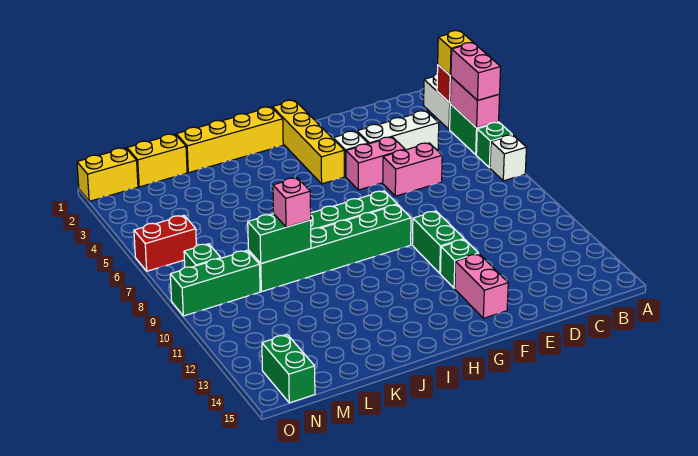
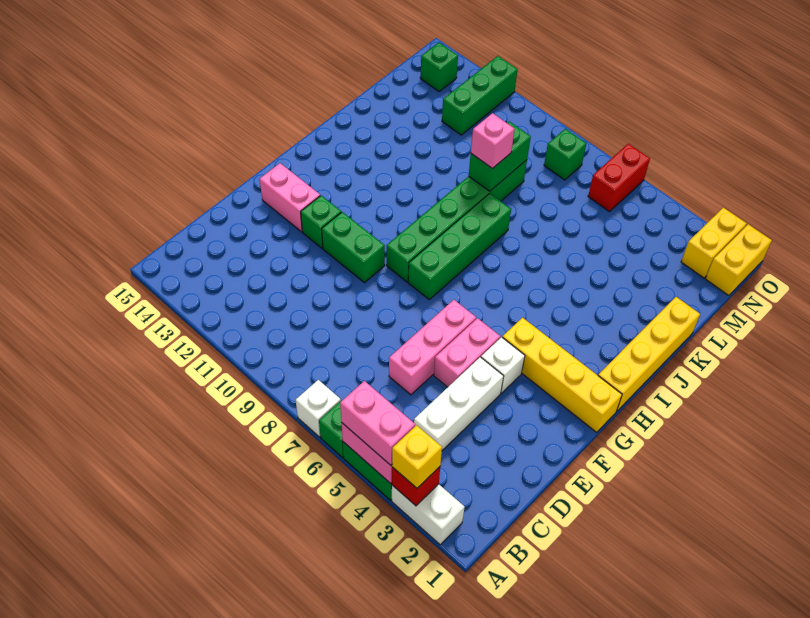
pink 1x2 brick [383,143,442,196] -> pink 1x3 brick [389,300,476,395]
yellow 1x2 brick [127,134,187,187] -> yellow 1x2 brick moved to [681,208,747,278]
green 1x3 brick [170,251,260,316] -> green 1x3 brick moved to [442,56,518,135]
green 1x2 brick [262,335,315,403] -> green 1x1 brick [420,43,458,91]

